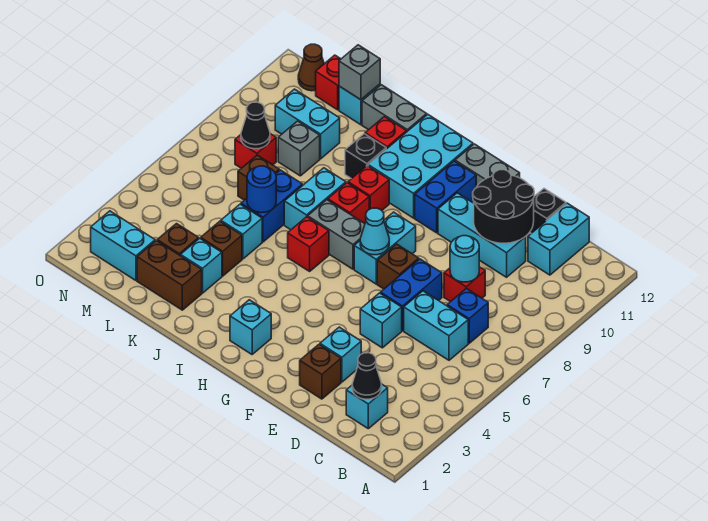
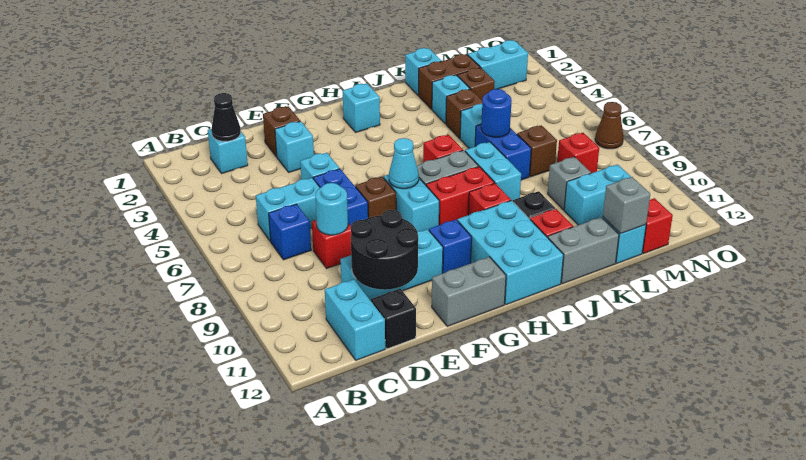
blue 1x2 brick [415,161,476,233] -> blue 1x1 brick [429,220,472,273]
red 1x1 brick [328,183,369,223] -> red 1x2 brick [426,167,494,225]
none -> cyan 1x1 brick [405,48,441,95]
black 1x1 cone [241,102,270,149] -> none
brown 1x1 cone [298,44,324,91] -> brown 1x1 cone moved to [595,102,623,149]

